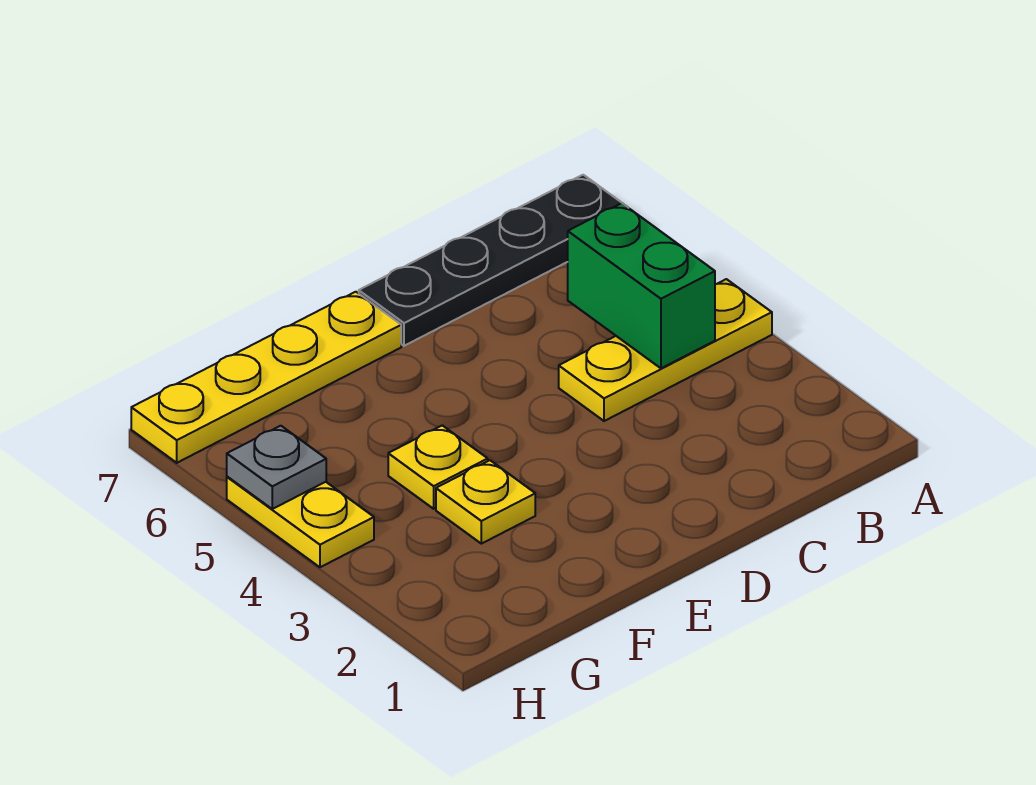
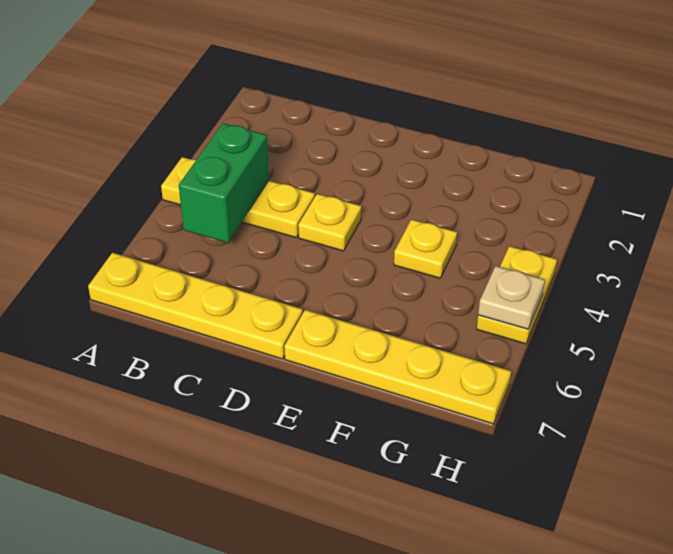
black 1x4 plate [359,175,626,346] -> yellow 1x4 plate [88,253,303,359]
yellow 1x1 plate [436,460,535,544] -> yellow 1x1 plate moved to [298,194,361,251]
grey 1x1 plate [227,426,326,509] -> tan 1x1 plate [478,266,545,329]

